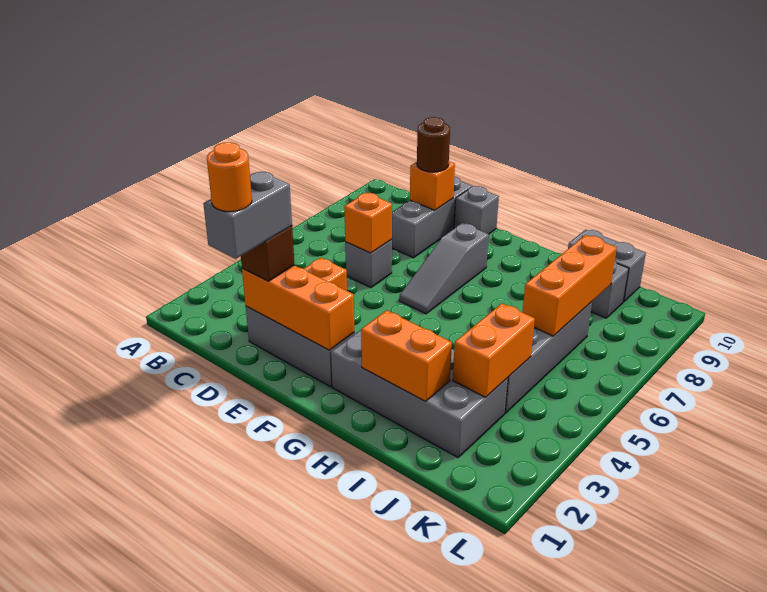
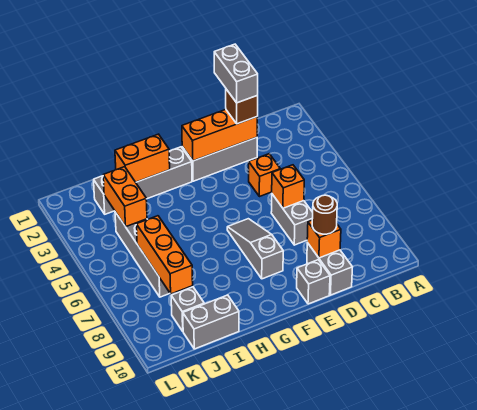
orange 1x1 round brick [207,142,252,212] -> none
grey 1x1 brick [345,239,392,288] -> grey 1x2 brick [271,194,313,245]
grey 1x3 brick [392,177,472,258] -> grey 1x2 brick [307,243,352,295]
grey 2x4 brick [331,330,508,457] -> grey 1x4 brick [94,147,192,214]

